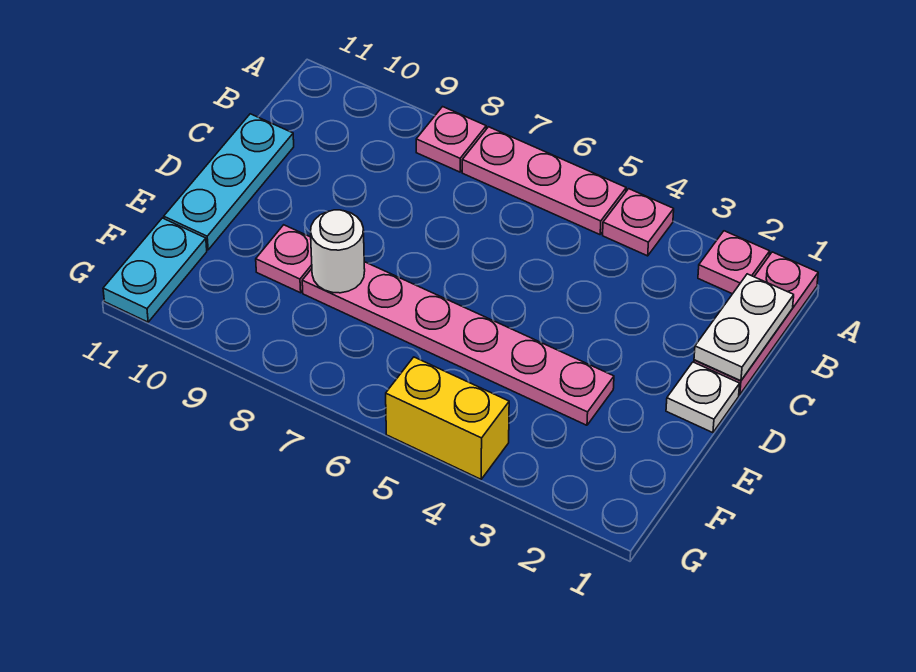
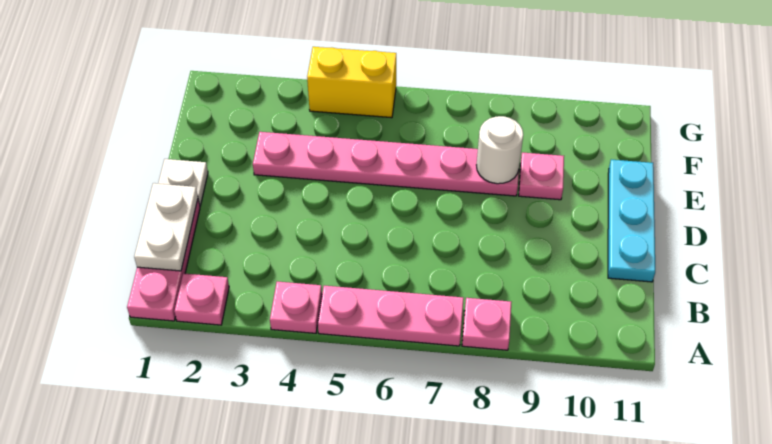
cyan 1x2 plate [103,218,207,322] -> none

